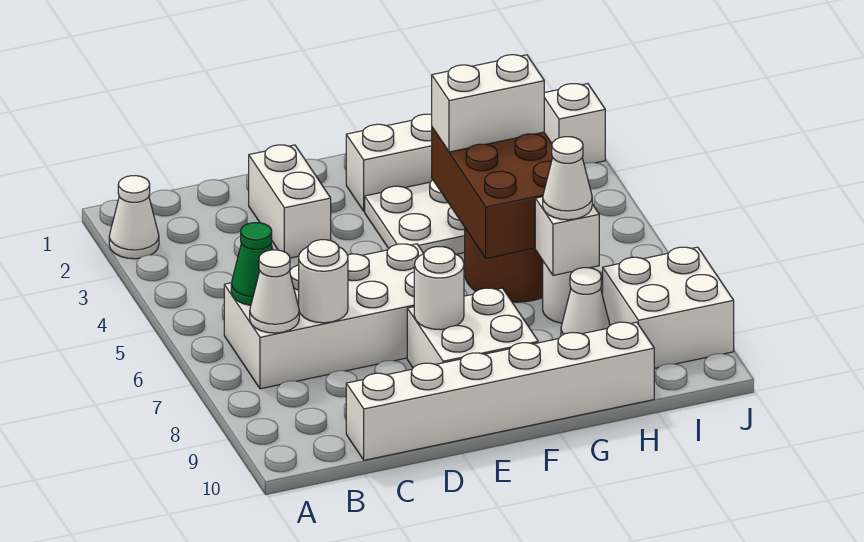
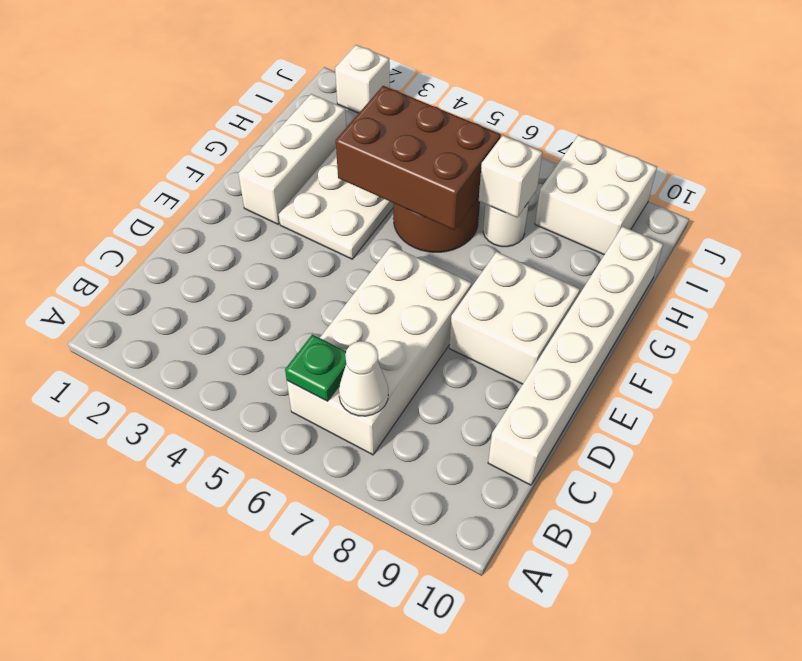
white 1x1 cone [109,176,159,259] -> none
green 1x1 cone [231,223,273,305] -> green 1x1 plate [285,334,346,401]
white 1x1 round brick [299,240,348,323] -> none
white 1x2 brick [249,145,331,258] -> none
white 1x1 round brick [414,247,464,330] -> none
white 1x2 brick [432,55,544,152] -> none
white 1x1 cone [543,137,592,220] -> none
white 1x1 cone [561,268,610,336] -> none

